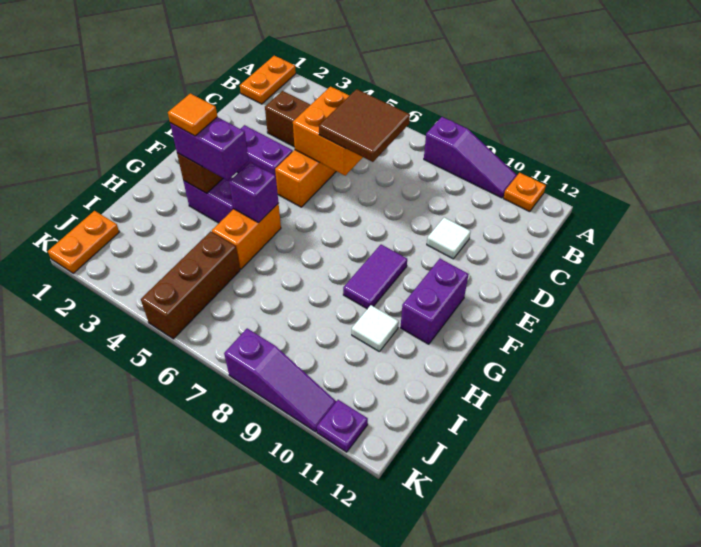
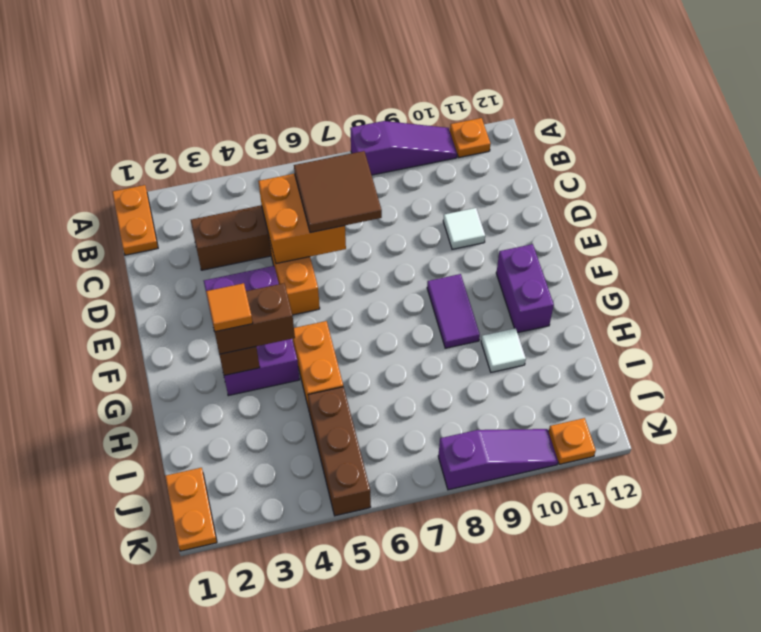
purple 1x2 brick [170,117,249,180] -> brown 1x2 brick [215,283,295,354]
purple 1x1 brick [229,162,278,223] -> none
purple 1x1 plate [317,400,368,452] -> orange 1x1 plate [548,418,596,464]

